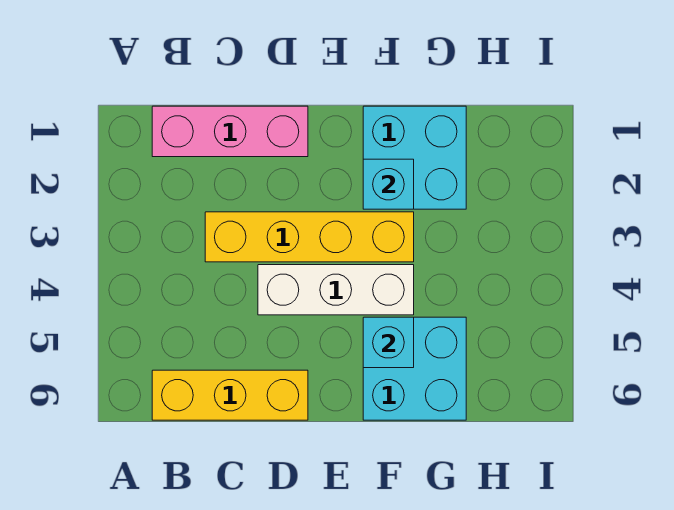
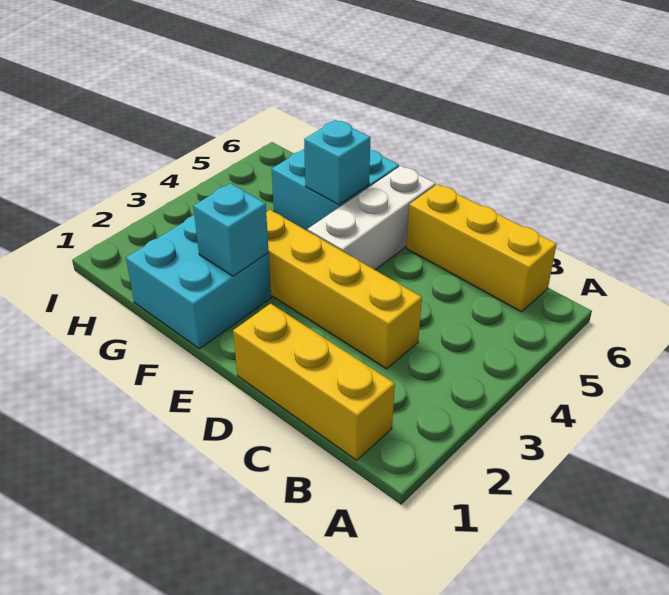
pink 1x3 brick [152,106,308,157] -> yellow 1x3 brick [233,304,395,460]
white 1x3 brick [258,265,414,315] -> white 1x3 brick turned to [307,166,436,270]

